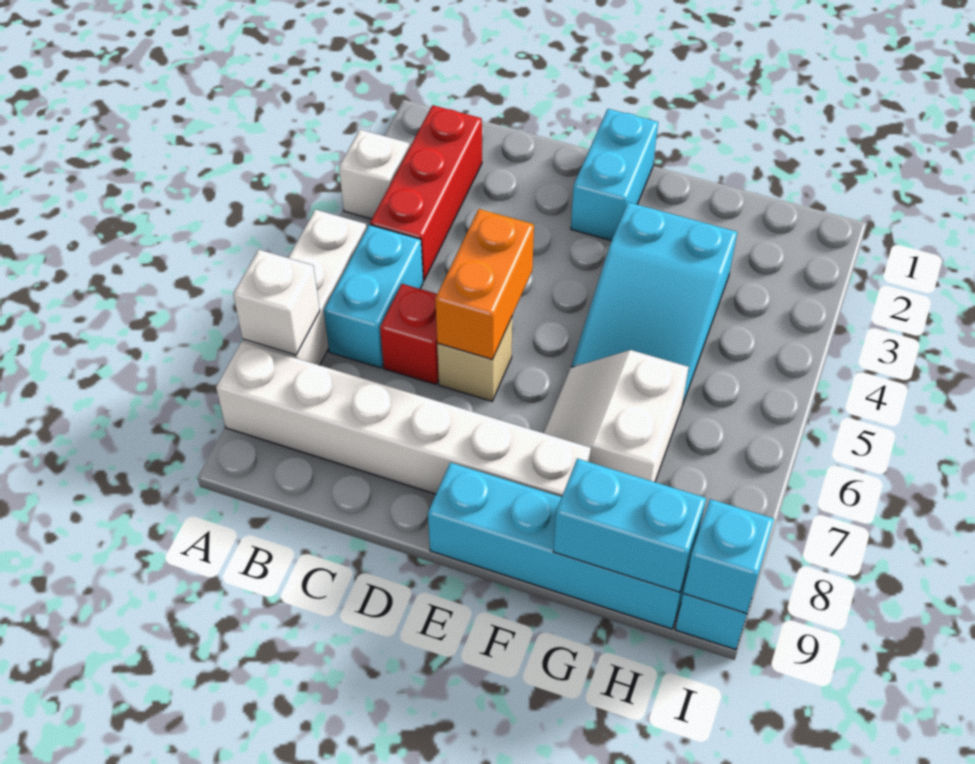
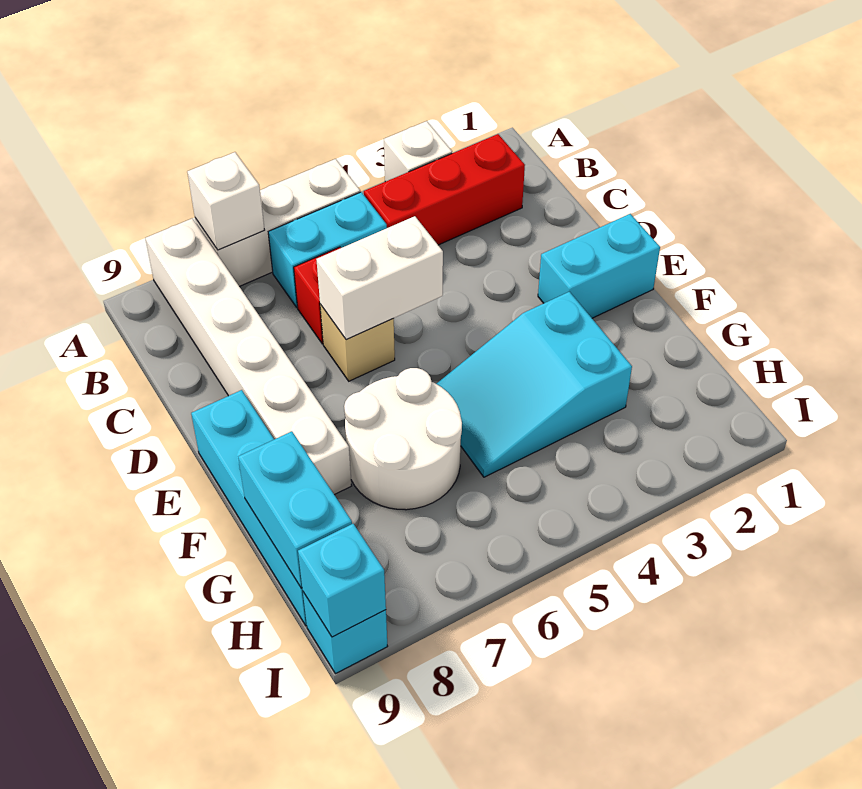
orange 1x2 brick [435,209,534,359] -> white 1x2 brick [316,216,443,340]
white 2x2 slope [544,350,689,482] -> white 2x2 round brick [344,368,462,510]

